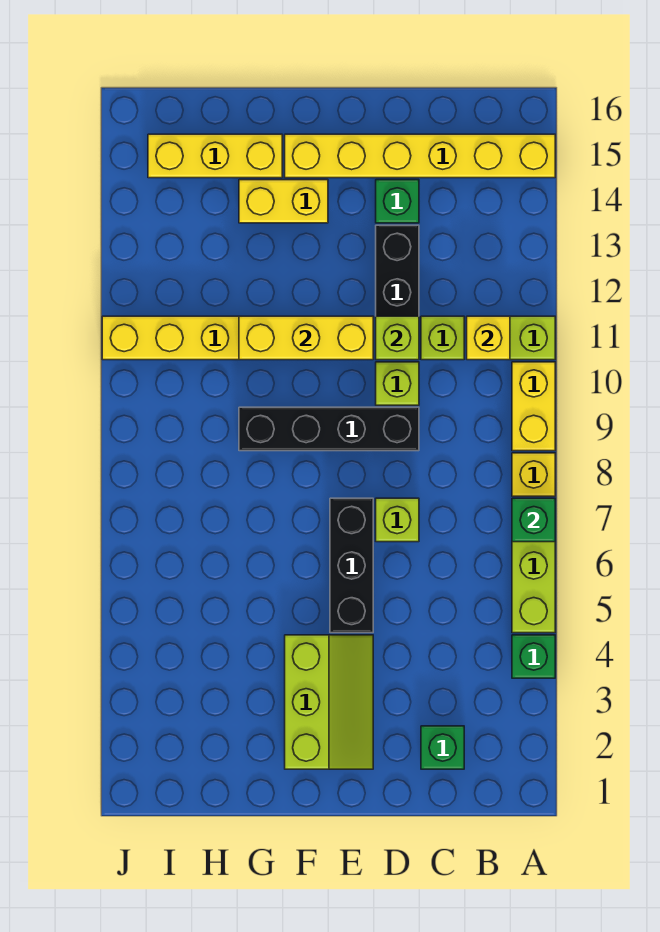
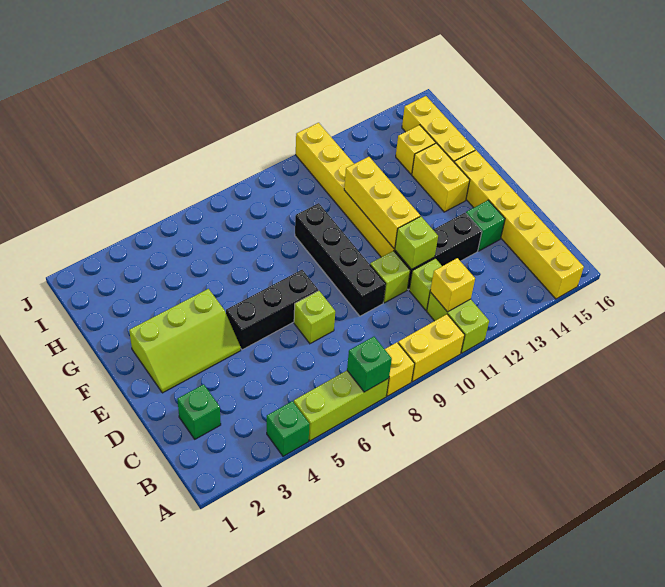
none -> yellow 1x1 brick [396,125,436,174]

